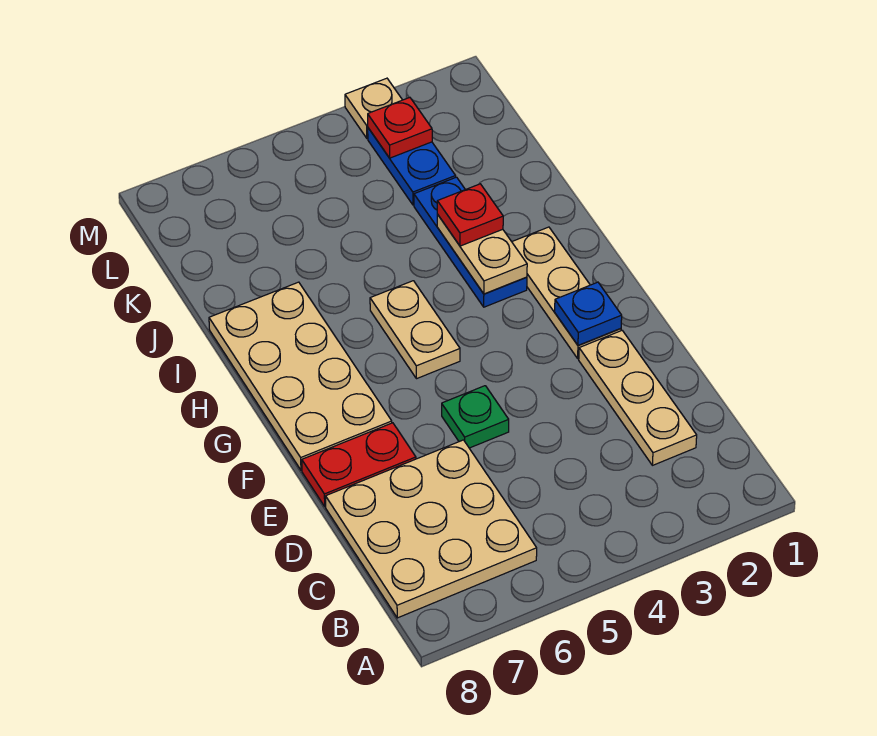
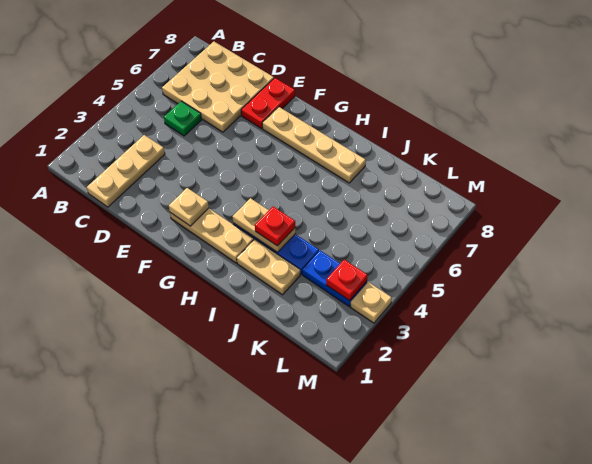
tan 1x3 plate [579,331,697,465] -> tan 1x3 plate turned to [87,135,165,207]
green 1x1 plate [442,386,509,448] -> green 1x1 plate moved to [164,101,201,136]
blue 1x1 plate [555,282,622,346] -> tan 1x1 plate [169,188,209,226]
tan 2x4 plate [209,282,392,470] -> tan 1x4 plate [262,107,366,183]
tan 1x2 plate [370,281,460,379] -> tan 1x2 plate moved to [237,239,300,295]

